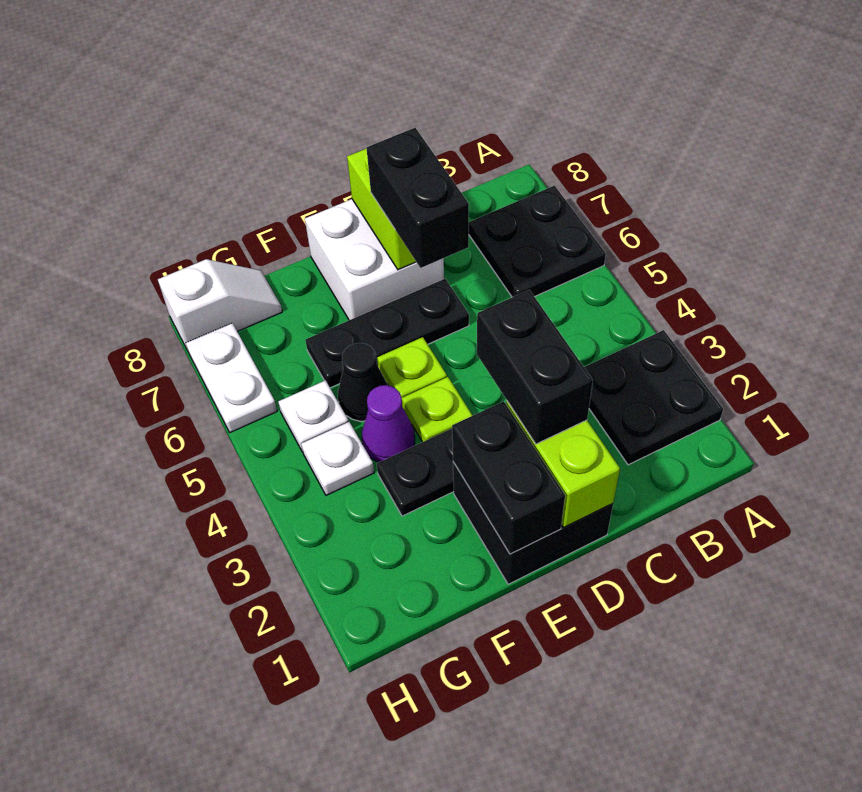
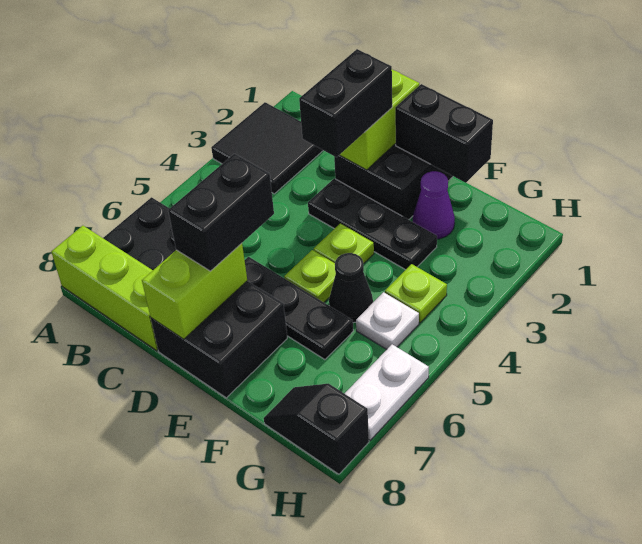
black 2x2 plate [584,330,723,465] -> black 2x2 tile [211,102,323,194]
none -> lime 1x3 brick [51,226,158,351]
white 2x2 brick [305,199,444,320] -> black 2x2 brick [151,281,287,398]
black 1x2 brick [452,401,565,554] -> black 1x2 brick turned to [395,84,493,183]
purple 1x1 cone [362,385,415,462] -> purple 1x1 cone moved to [413,171,455,239]
white 1x1 plate [301,422,374,495] -> lime 1x1 plate [385,264,447,323]
white 1x2 slope [158,259,282,351] -> black 1x2 slope [264,384,369,474]

